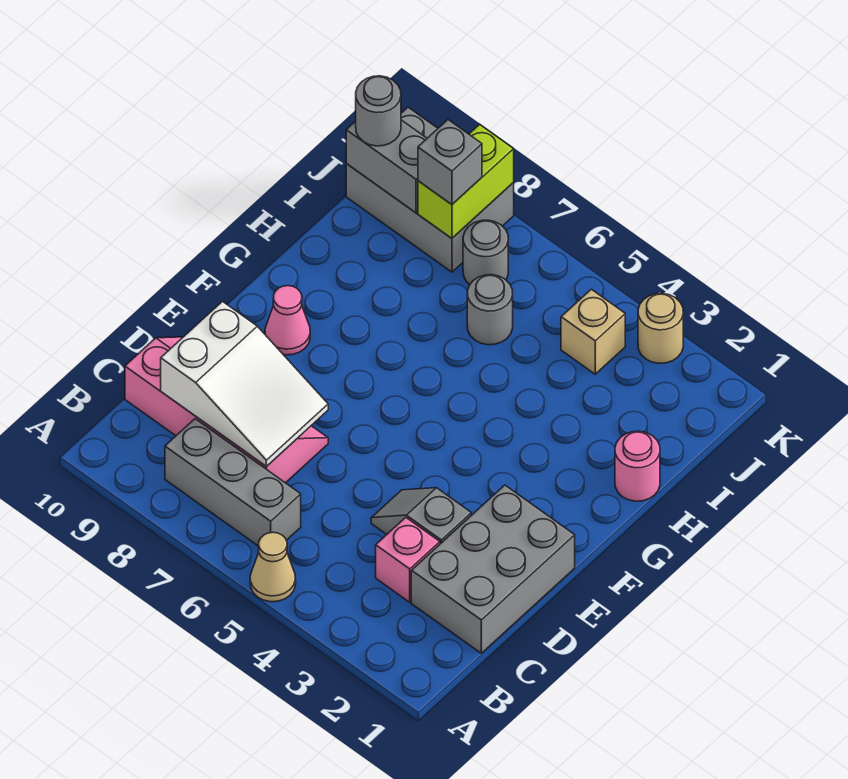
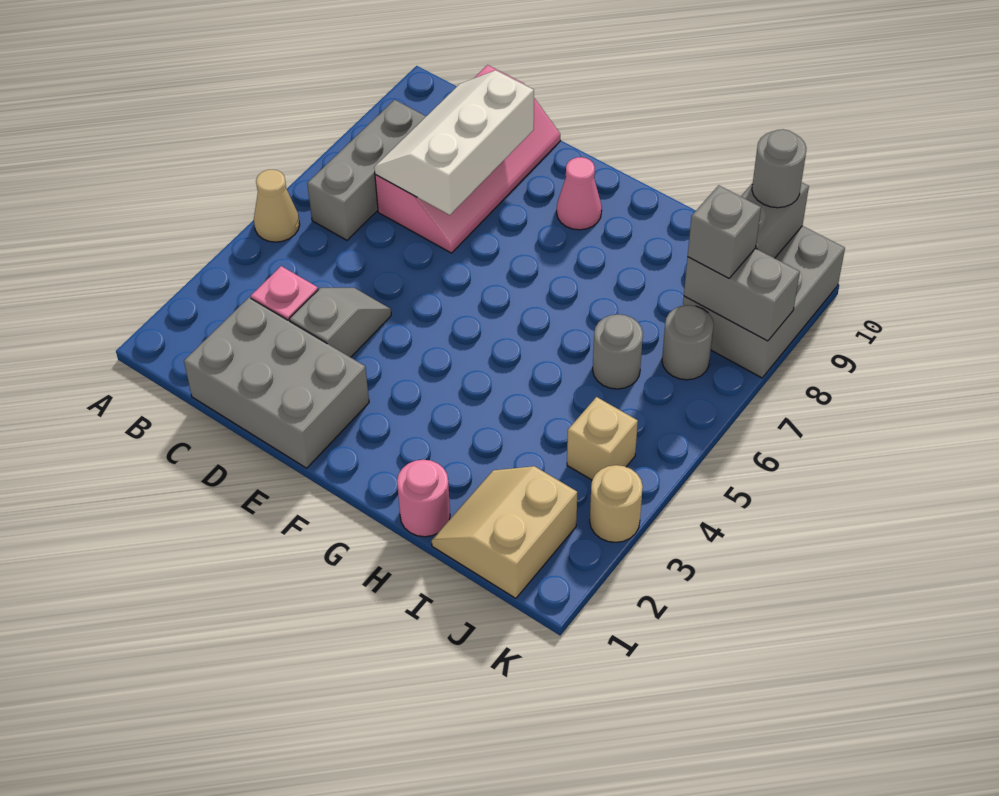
white 2x3 slope [161,302,328,467] -> white 2x3 slope turned to [374,70,534,215]
none -> tan 2x2 slope [432,466,577,598]
lime 1x2 brick [418,124,514,238] -> grey 1x2 brick [684,248,800,341]

